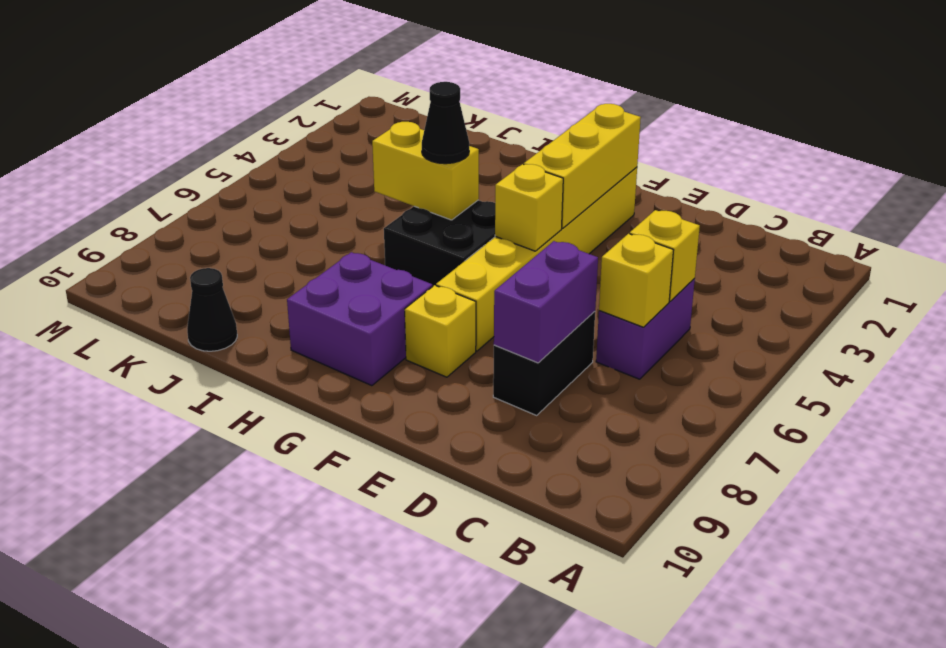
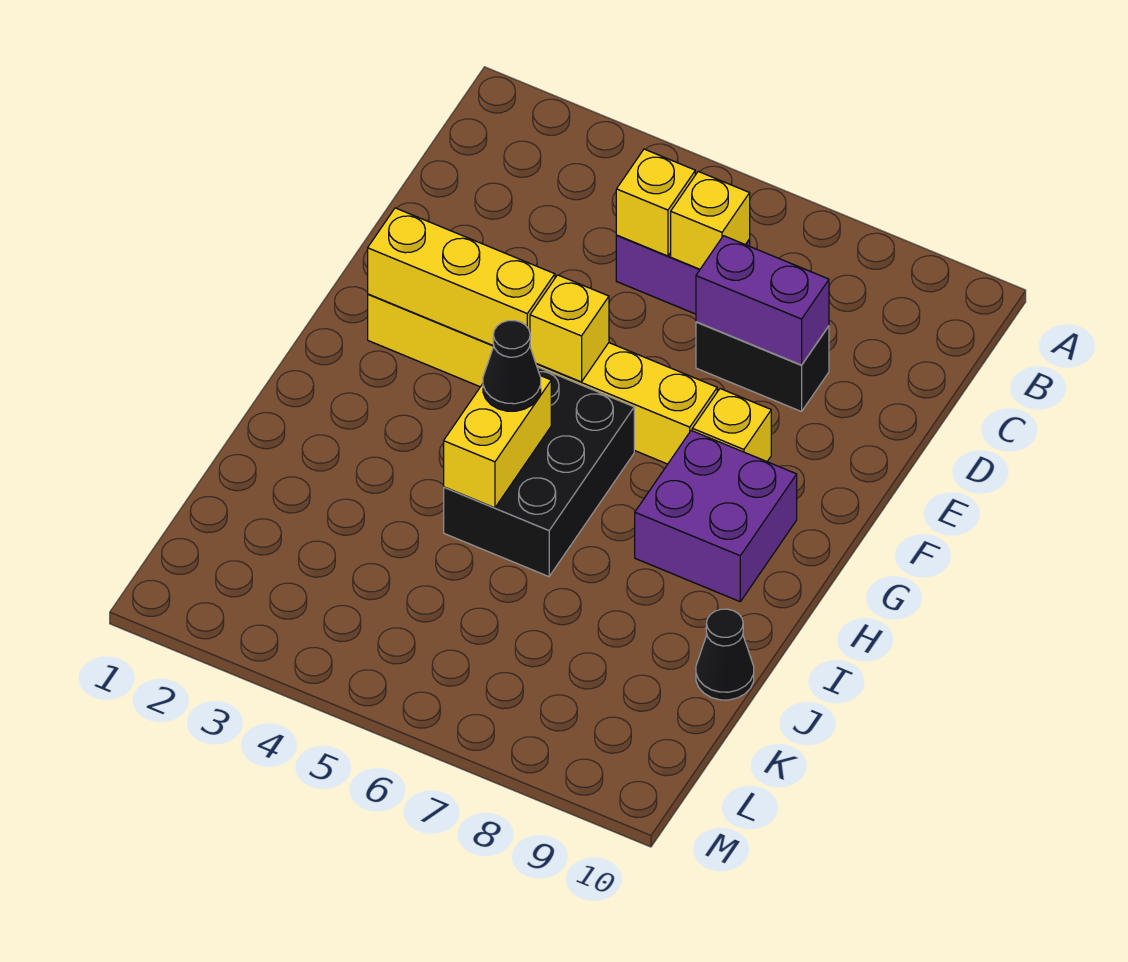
black 2x2 brick [384,200,495,286] -> black 2x3 brick [444,367,634,577]

